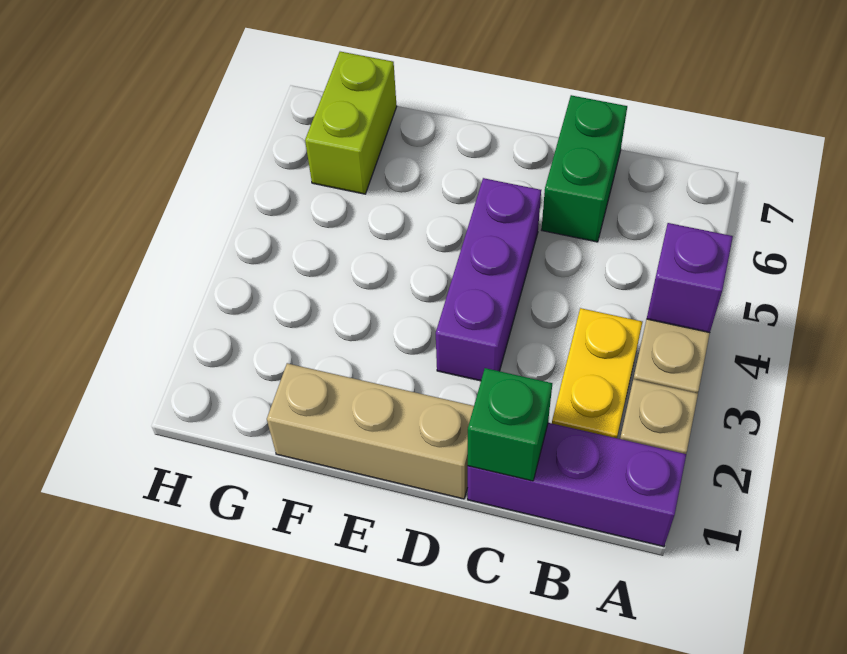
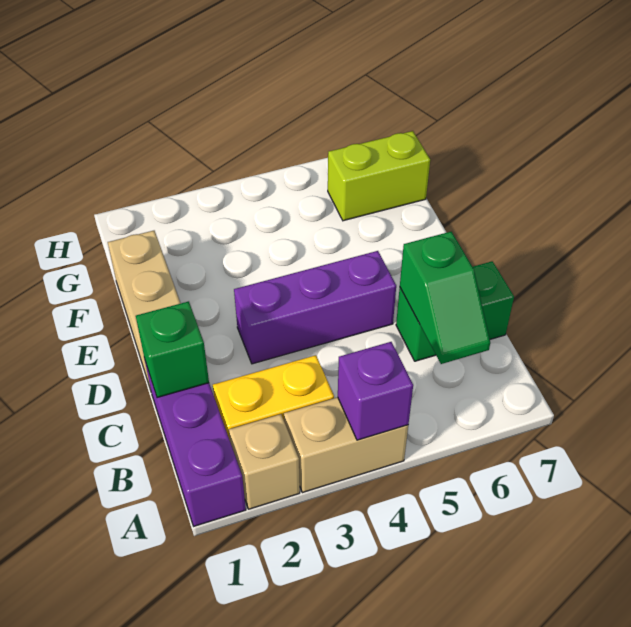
none -> green 1x2 slope [400,232,490,364]

